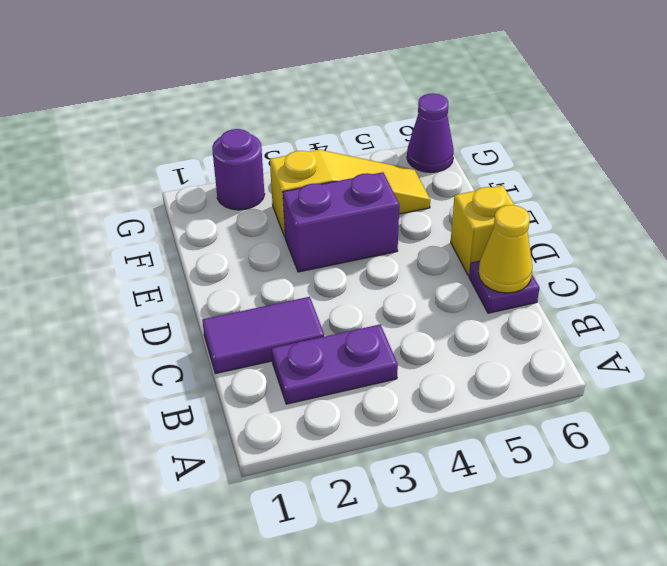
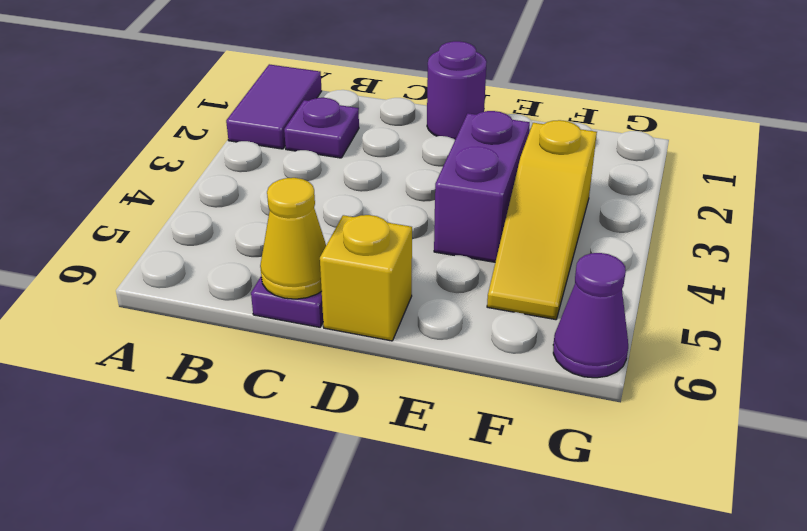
purple 1x2 plate [272,325,398,404] -> purple 1x1 plate [284,98,359,158]
purple 1x2 tile [202,297,324,374] -> purple 1x2 tile moved to [226,64,322,149]
purple 1x1 round brick [212,129,265,210] -> purple 1x1 round brick moved to [427,41,487,140]

